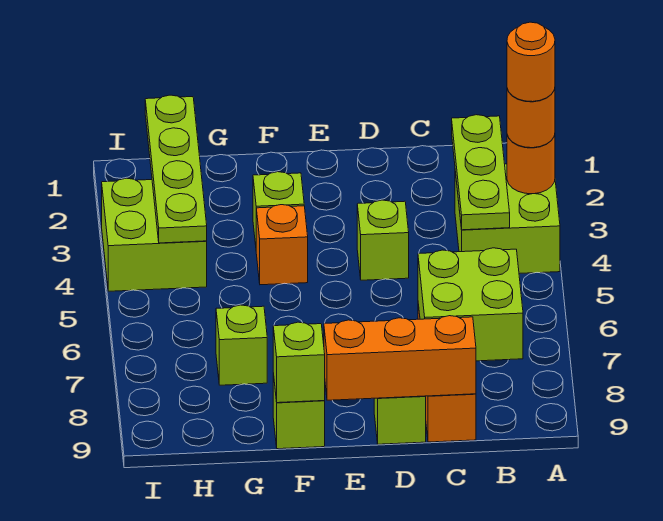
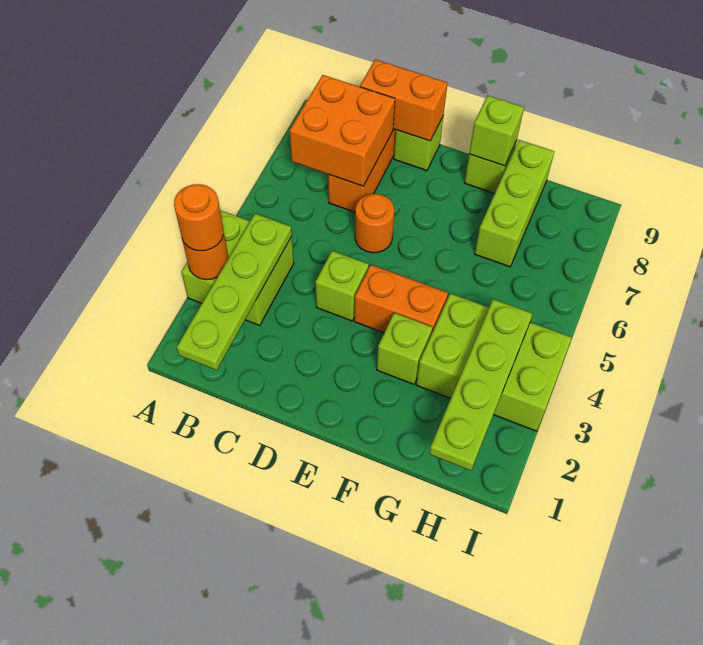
orange 1x1 round brick [507,22,555,102] -> orange 1x1 round brick moved to [355,194,394,253]
lime 1x3 plate [452,115,510,230] -> lime 1x4 plate [177,214,292,370]
lime 2x2 brick [418,248,523,361] -> orange 2x2 brick [290,75,395,186]
orange 1x3 brick [324,316,476,400] -> orange 1x2 brick [360,60,447,141]
orange 1x1 brick [256,205,308,285] -> orange 1x2 brick [354,265,448,333]
lime 1x1 brick [216,305,267,385] -> lime 1x3 brick [475,140,554,267]
lime 2x2 brick [102,178,207,291] -> lime 2x3 brick [416,293,572,431]

